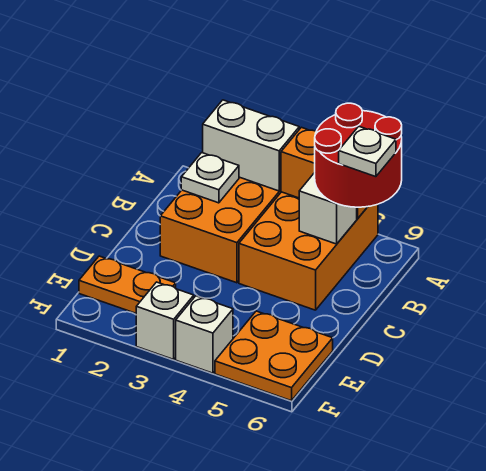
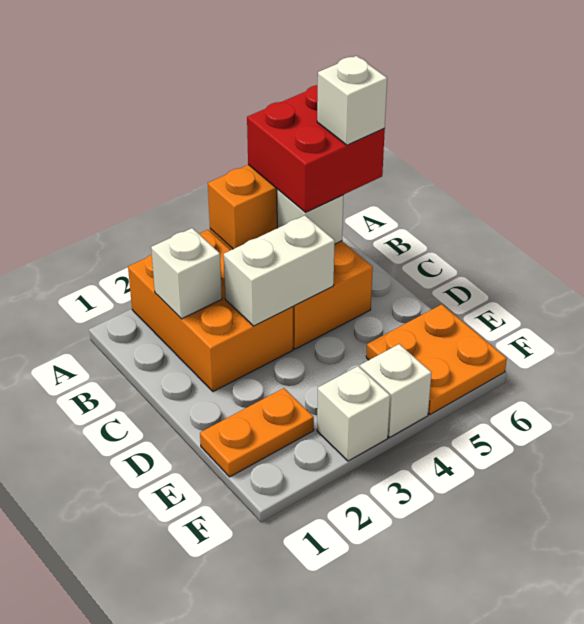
white 1x2 brick [203,100,299,191] -> white 1x2 brick moved to [224,215,335,326]
red 2x2 round brick [315,103,402,207] -> red 2x2 brick [247,85,385,212]
white 1x1 plate [181,153,239,203] -> white 1x1 brick [151,228,222,319]
white 1x1 plate [339,126,396,177] -> white 1x1 brick [317,56,387,145]

